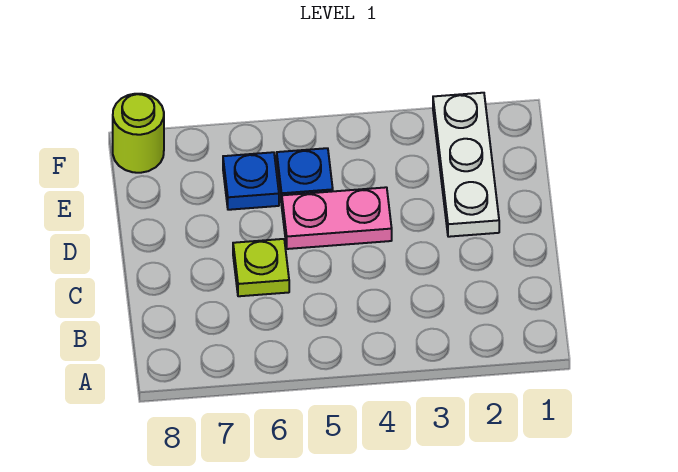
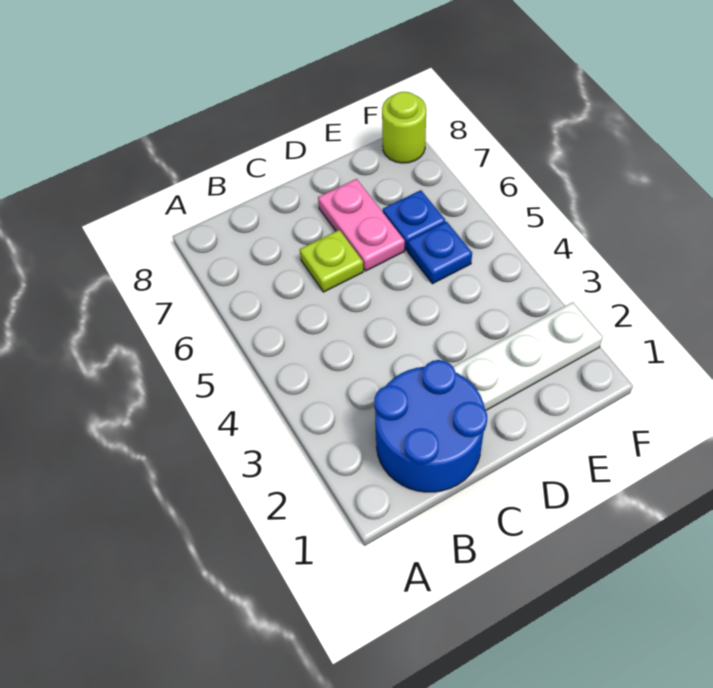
none -> blue 2x2 round brick [374,360,487,492]
pink 1x2 plate [282,187,392,249] -> pink 1x2 plate moved to [318,179,405,271]

